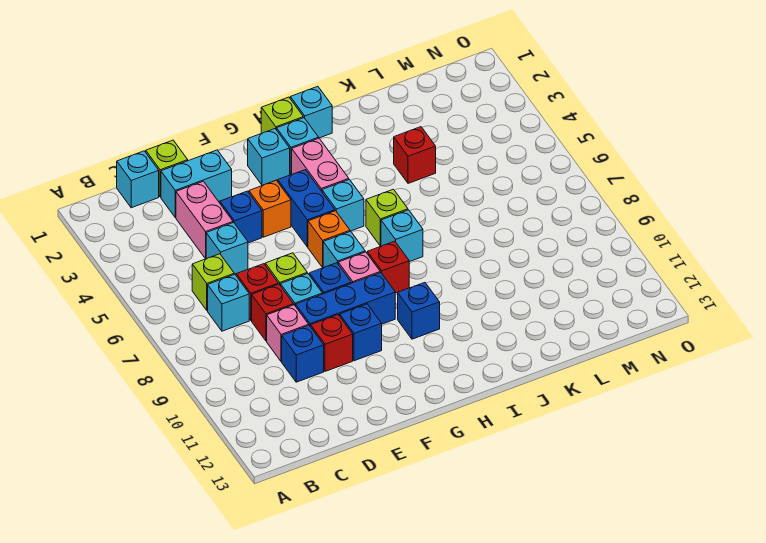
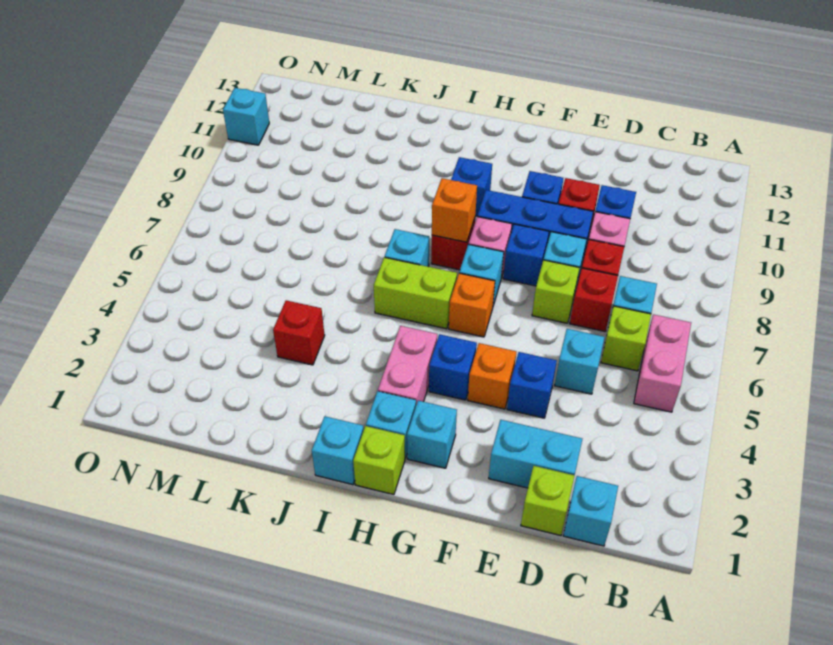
pink 1x2 brick [176,181,233,259] -> pink 1x2 brick moved to [634,314,691,412]
blue 1x2 brick [278,170,335,247] -> blue 1x1 brick [429,334,477,400]
cyan 1x1 brick [322,179,364,231] -> cyan 1x1 brick moved to [223,88,269,145]
none -> orange 1x1 brick [432,178,477,242]
lime 1x1 brick [366,189,408,246] -> lime 1x2 brick [374,257,457,329]

